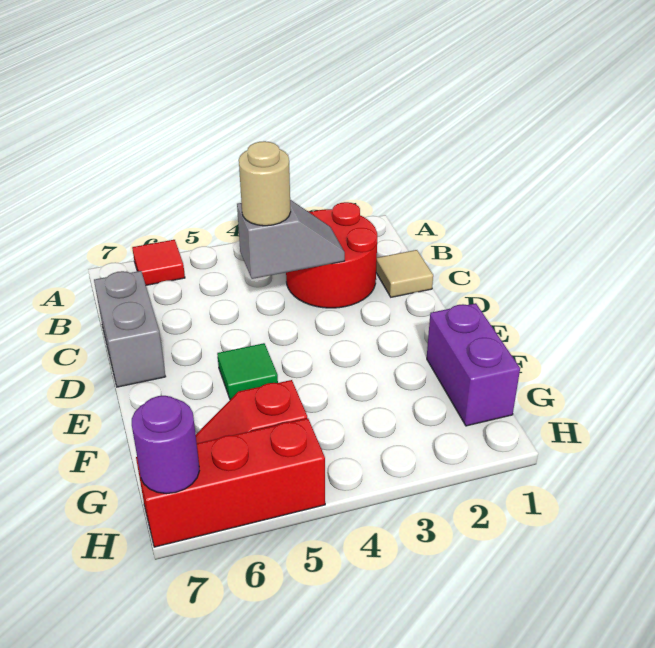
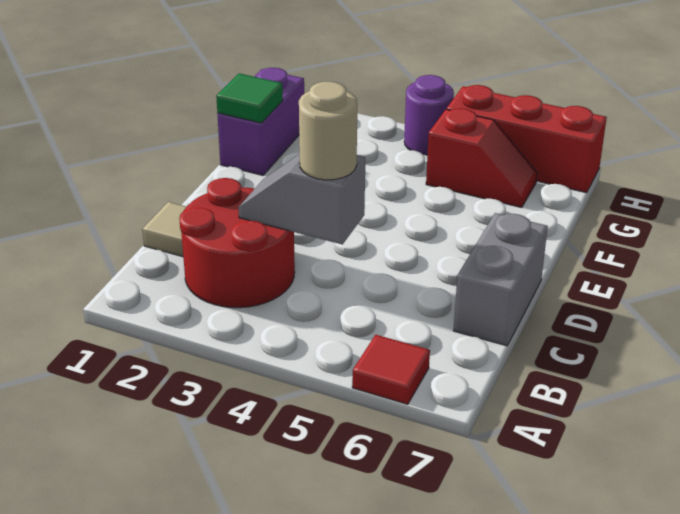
green 1x1 tile [217,343,278,400] -> green 1x1 tile moved to [216,74,283,123]
purple 1x1 round brick [132,396,199,494] -> purple 1x1 round brick moved to [404,75,454,155]

